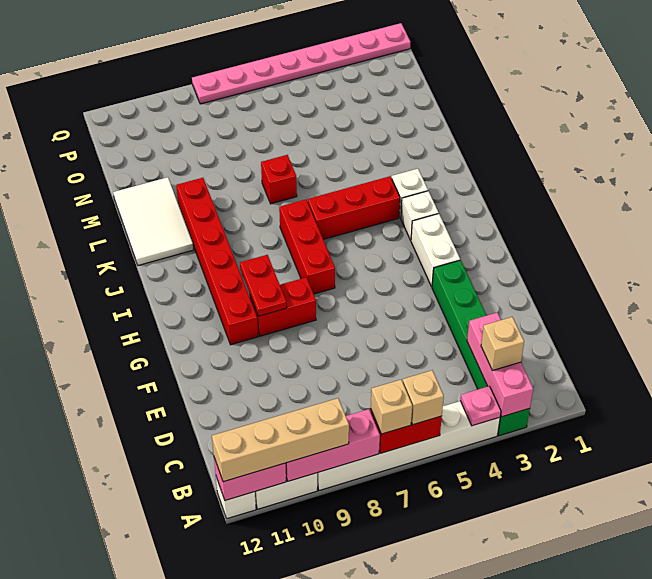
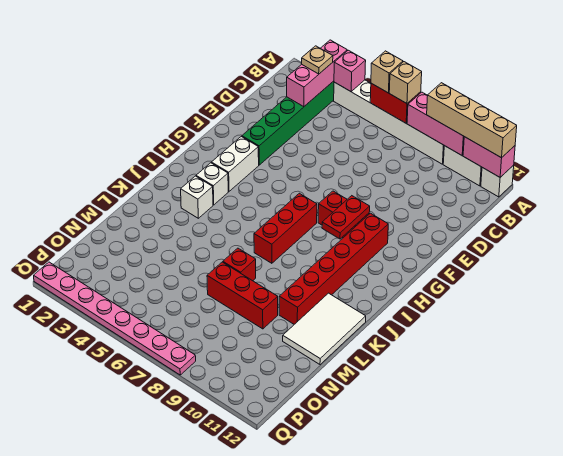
pink 1x1 plate [460,386,501,426] -> pink 1x1 brick [334,50,366,91]
tan 1x1 brick [481,317,524,371] -> tan 1x1 plate [302,46,333,74]
red 1x3 brick [308,176,400,239] -> red 1x3 brick moved to [207,262,278,329]

